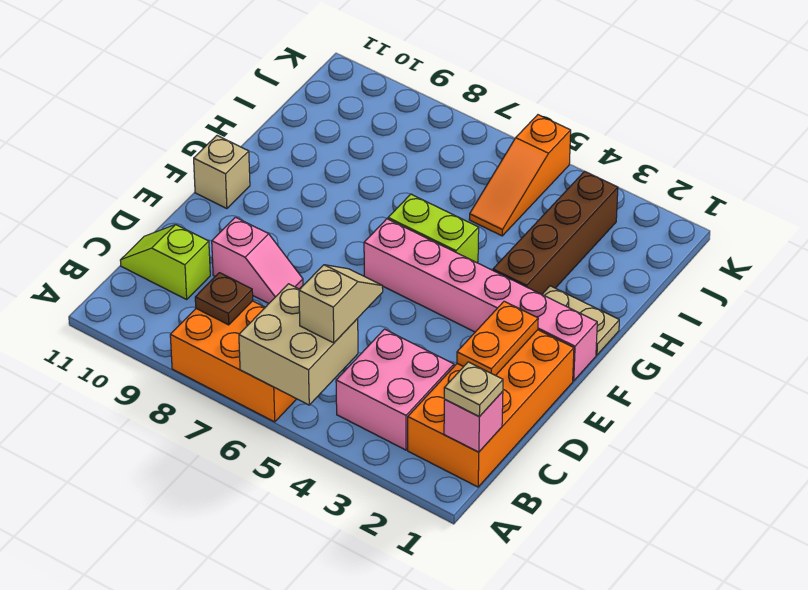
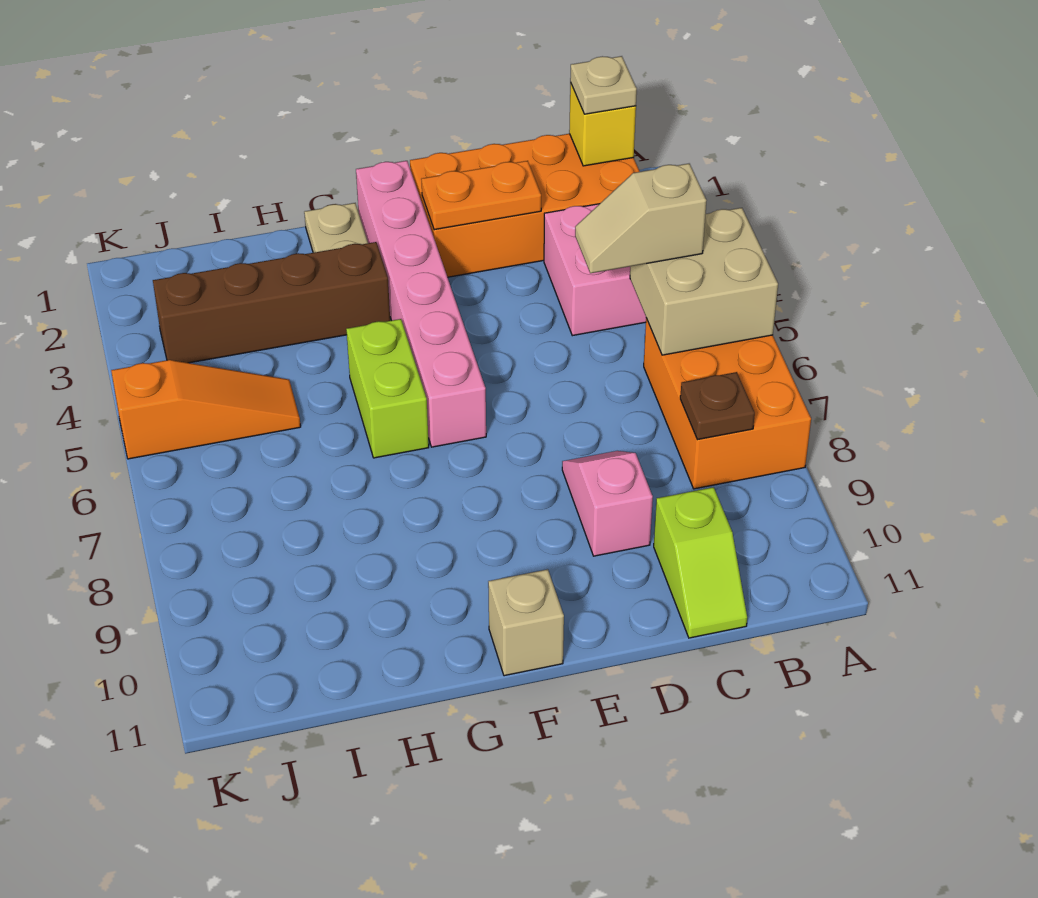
pink 1x1 brick [444,391,503,452] -> yellow 1x1 brick [569,82,636,166]

